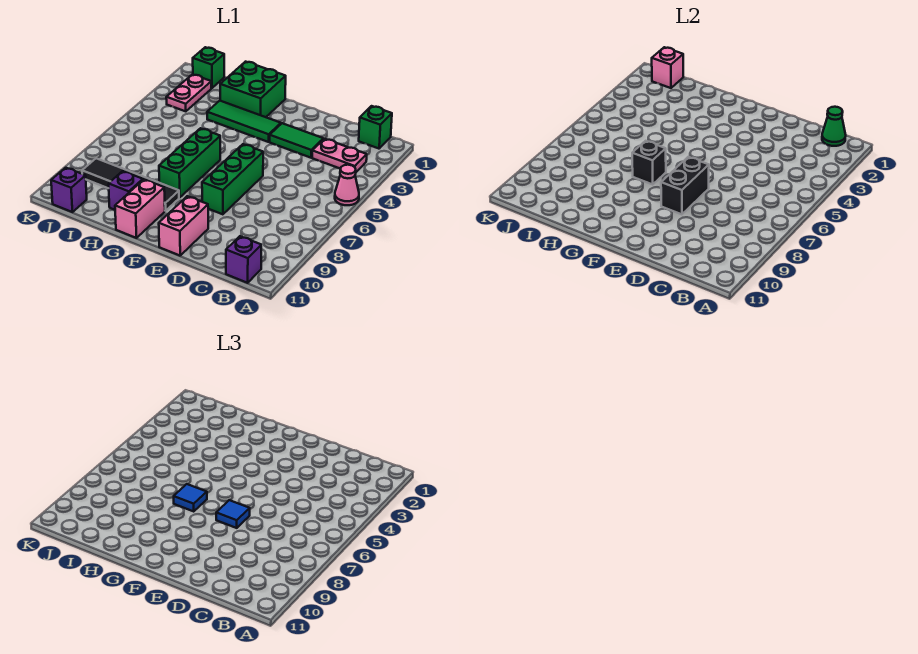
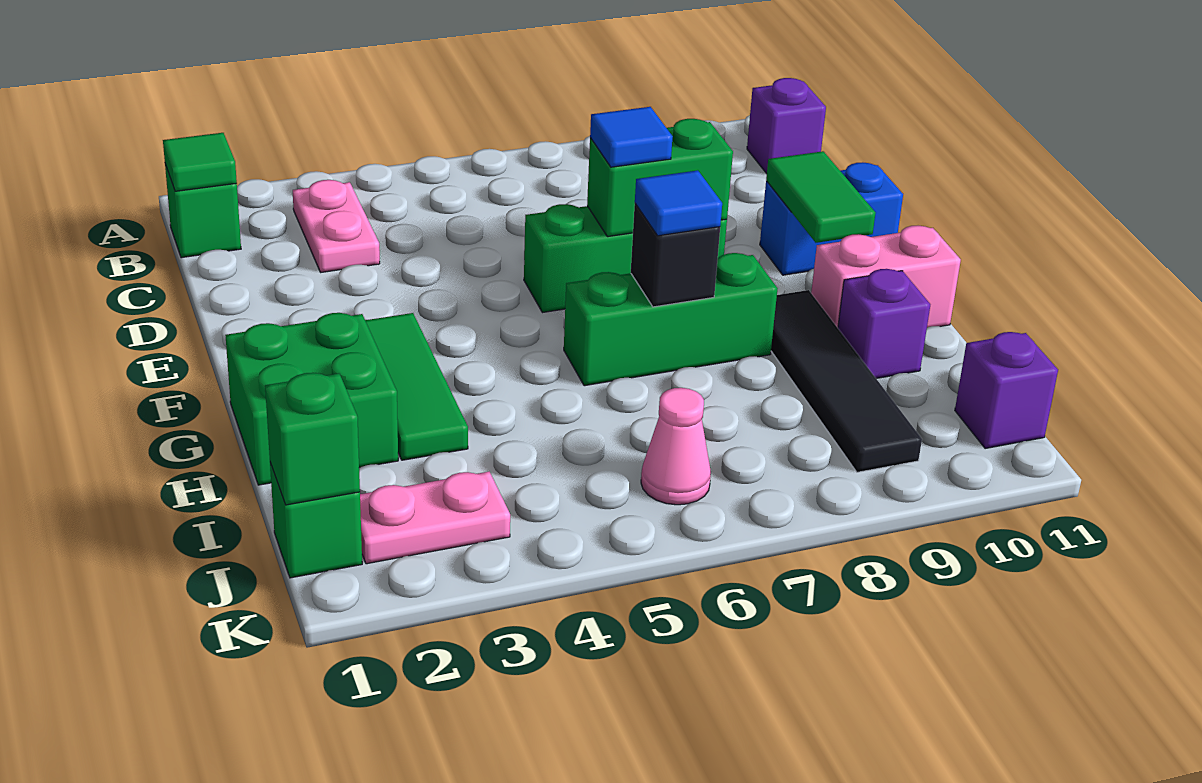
pink 1x1 cone [335,165,359,205] -> pink 1x1 cone moved to [641,388,711,505]
green 1x1 cone [822,107,846,146] -> green 1x1 tile [163,133,237,191]
green 1x2 tile [270,123,323,158] -> green 1x2 tile moved to [766,151,875,243]
black 1x2 brick [661,157,709,214] -> green 1x2 brick [587,119,733,237]
pink 1x2 brick [159,196,208,256] -> blue 1x2 brick [760,162,903,275]
pink 1x1 brick [652,47,683,88] -> green 1x1 brick [265,373,360,505]

